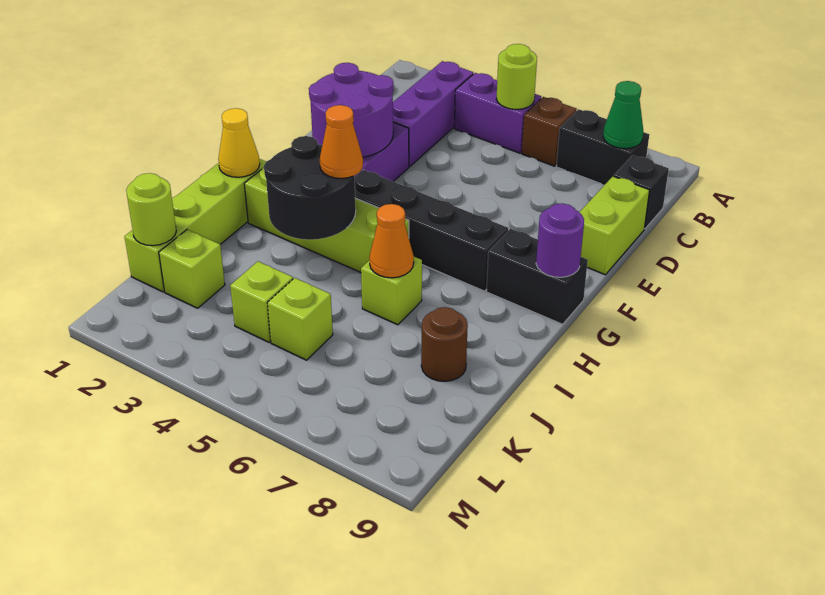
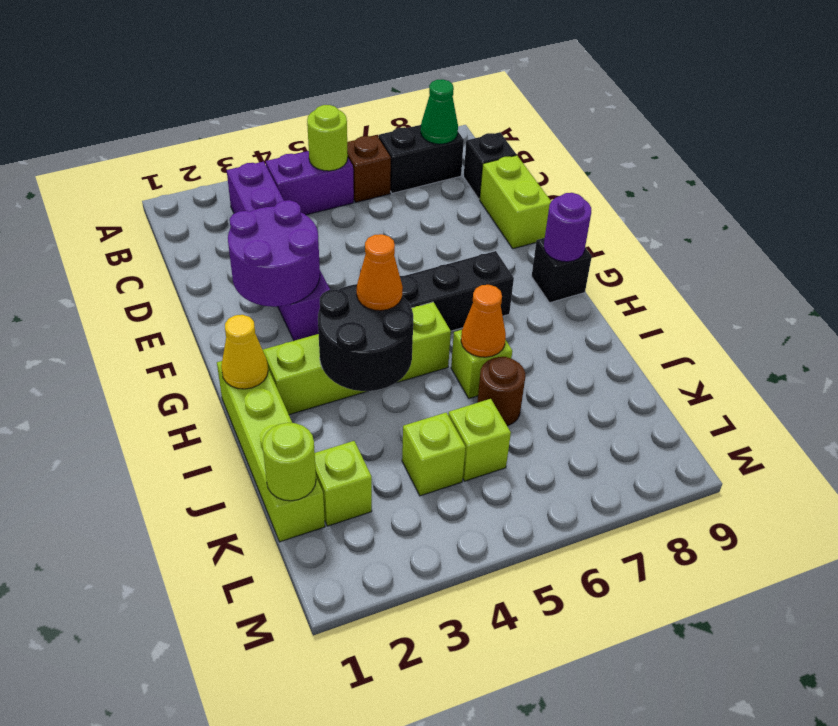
black 1x2 brick [486,229,588,324] -> black 1x1 brick [532,238,592,303]
brown 1x1 round brick [421,307,468,381] -> brown 1x1 round brick moved to [477,357,525,426]

